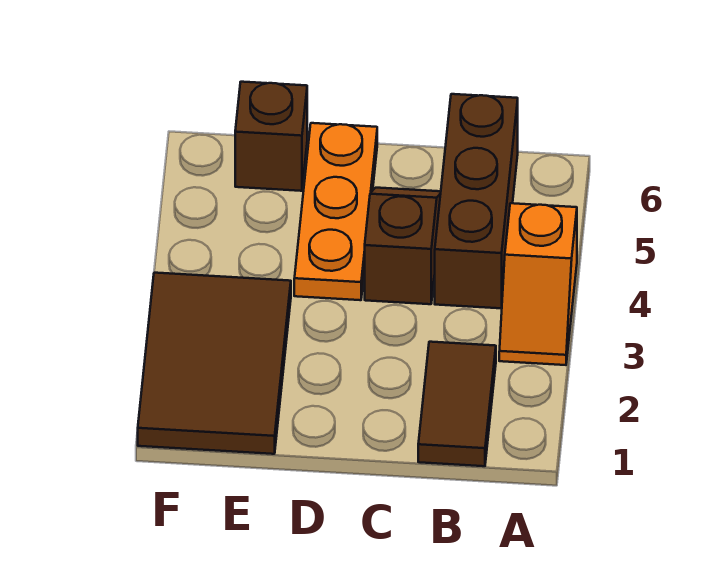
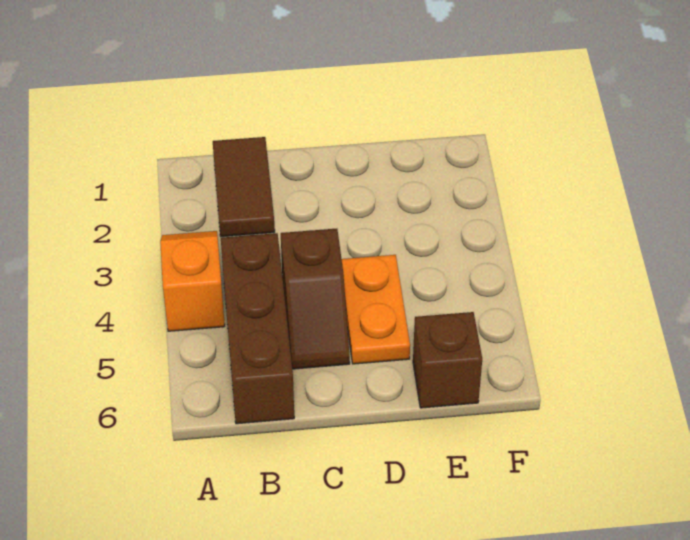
orange 1x3 plate [294,123,377,300] -> orange 1x2 plate [342,255,410,364]
brown 2x3 tile [138,273,291,454] -> none

